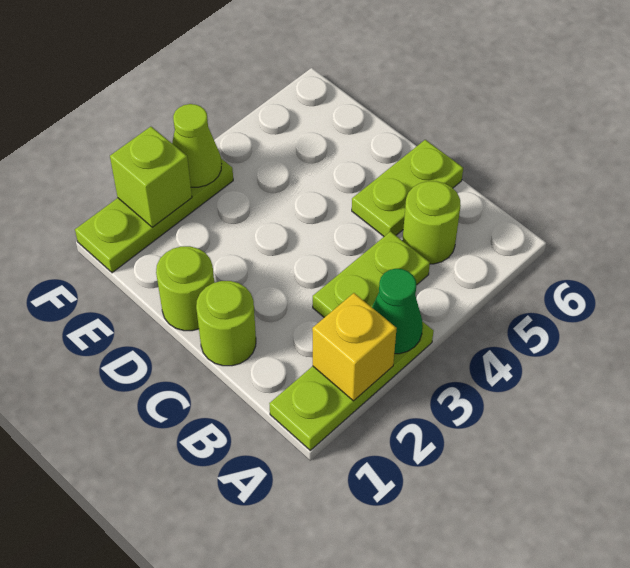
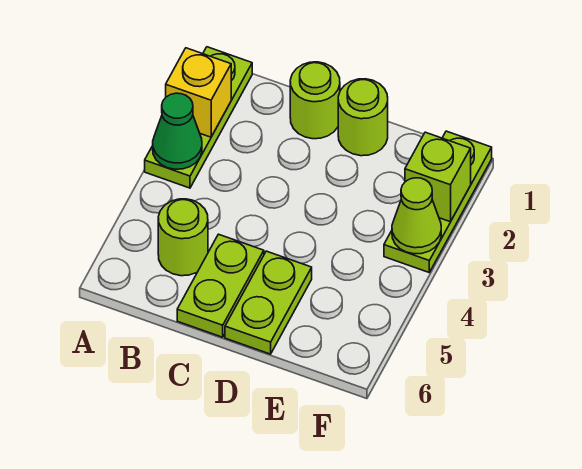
lime 1x2 plate [313,231,430,318] -> lime 1x2 plate moved to [225,251,312,354]

